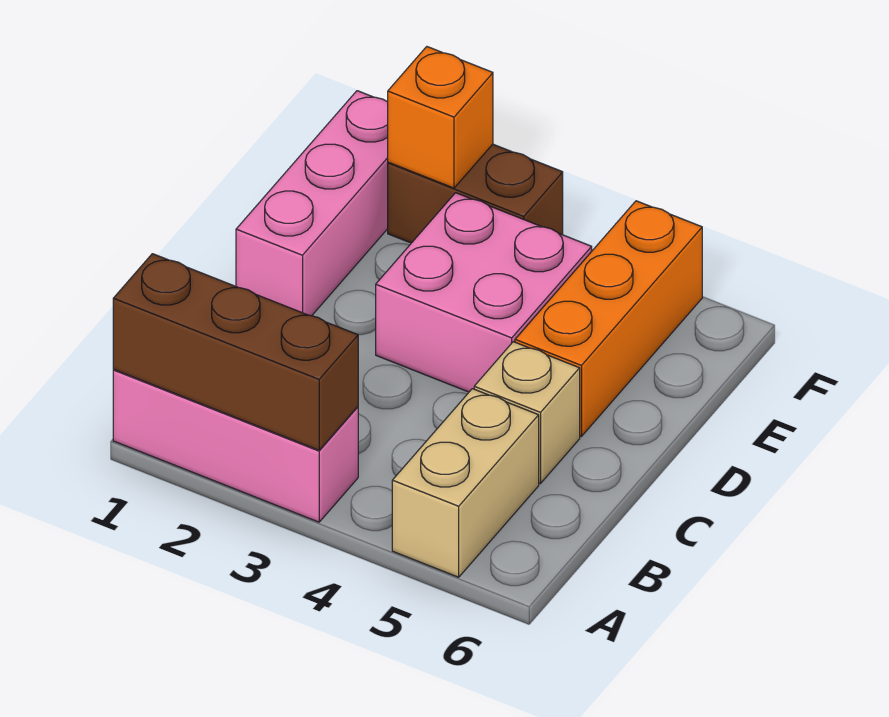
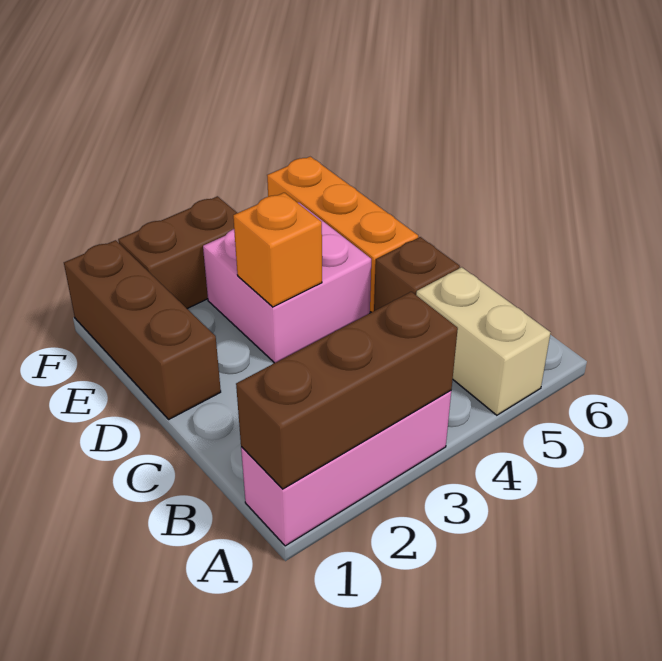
tan 1x1 brick [474,342,580,483] -> brown 1x1 brick [374,237,460,311]
pink 1x3 brick [236,91,388,316] -> brown 1x3 brick [64,240,221,419]
orange 1x1 brick [388,47,493,188] -> orange 1x1 brick moved to [233,193,322,307]

